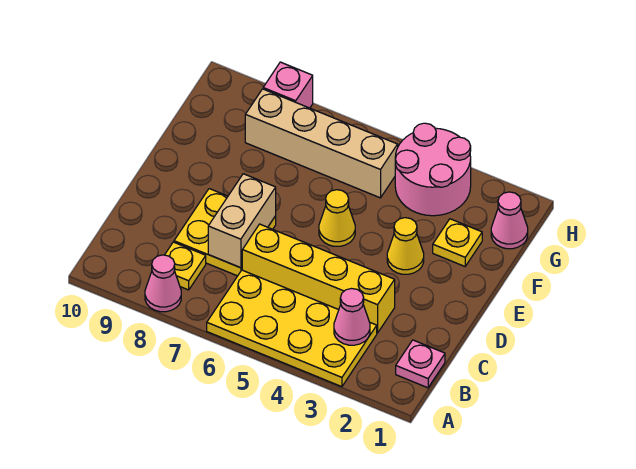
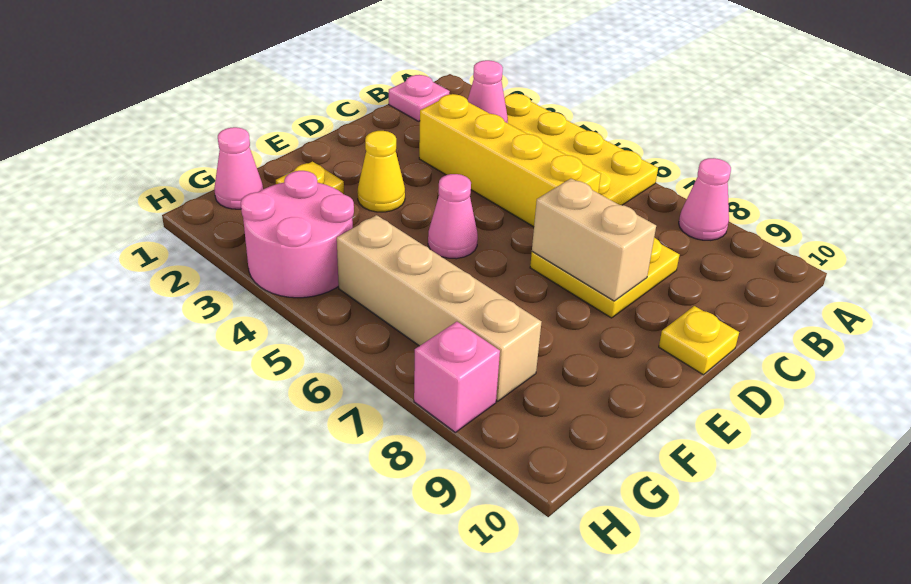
yellow 1x1 plate [165,242,206,290] -> yellow 1x1 plate moved to [659,306,739,375]
tan 1x2 brick [208,174,276,268] -> tan 1x2 brick turned to [532,179,656,301]
yellow 1x1 cone [319,190,355,246] -> pink 1x1 cone [428,174,478,259]

